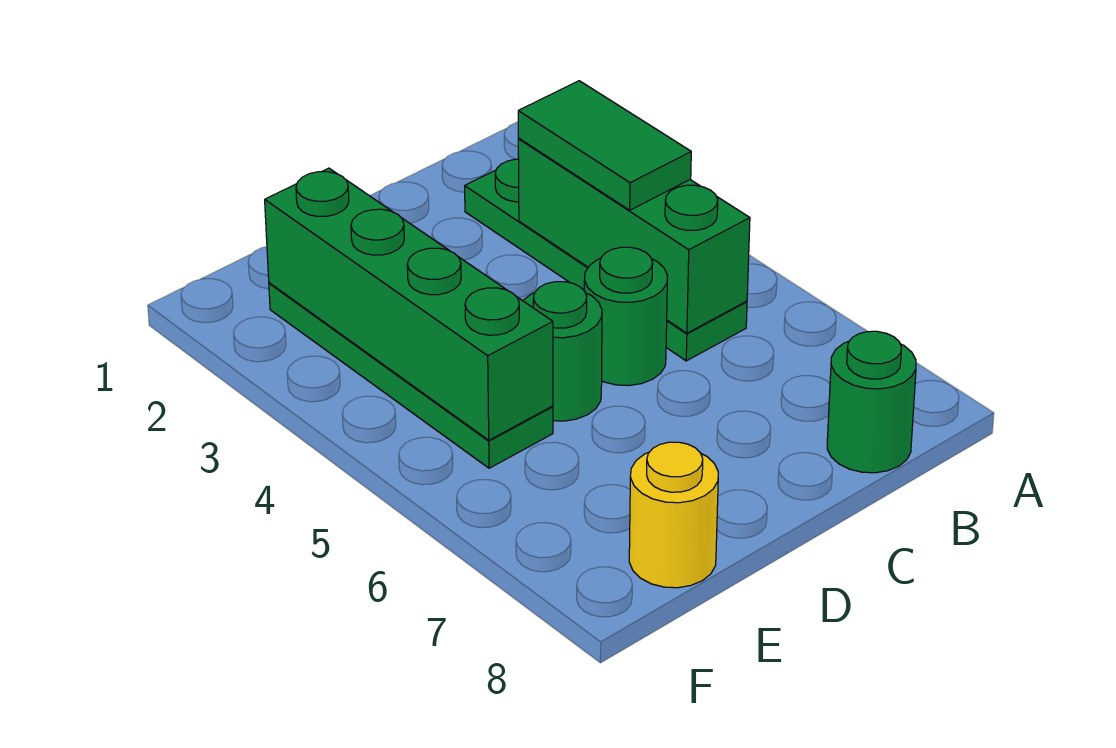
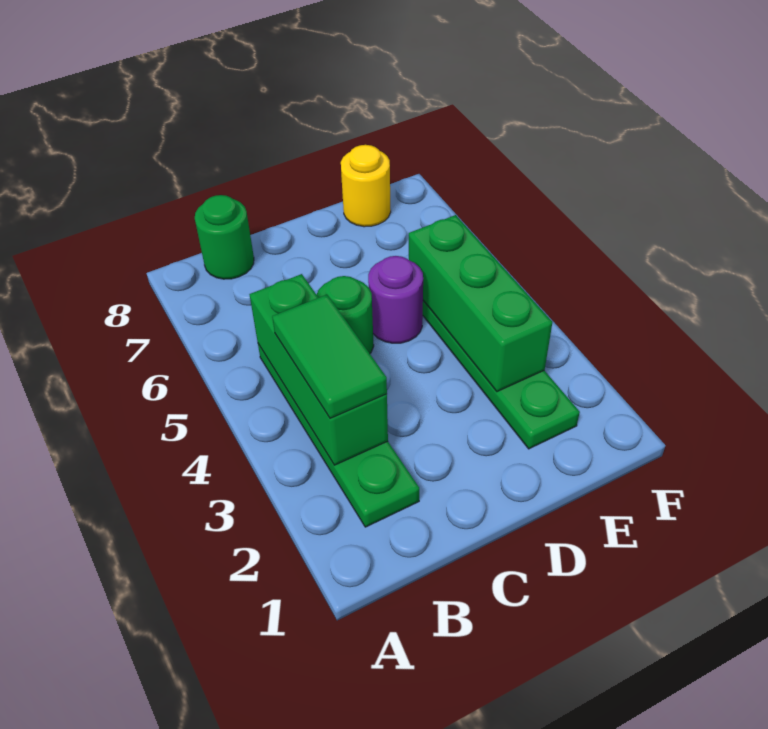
green 1x1 round brick [523,282,602,421] -> purple 1x1 round brick [368,256,423,343]
green 1x4 brick [265,168,553,440] -> green 1x3 brick [409,215,552,392]

